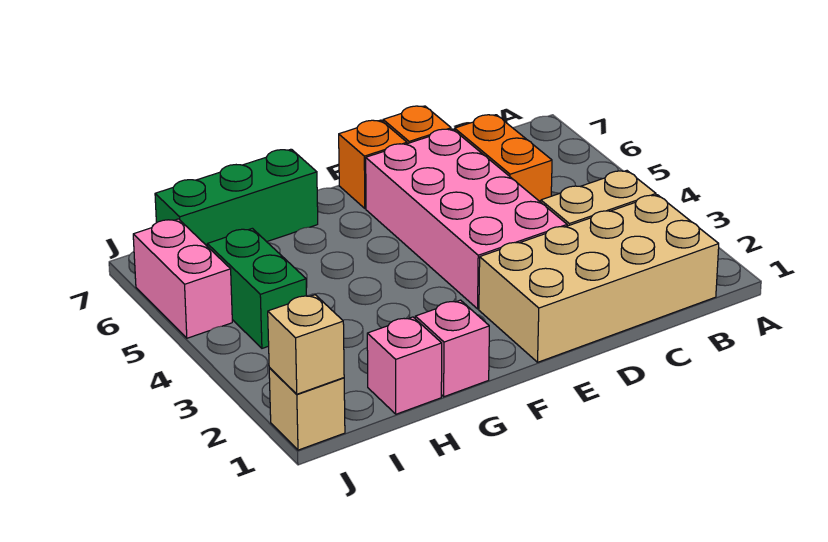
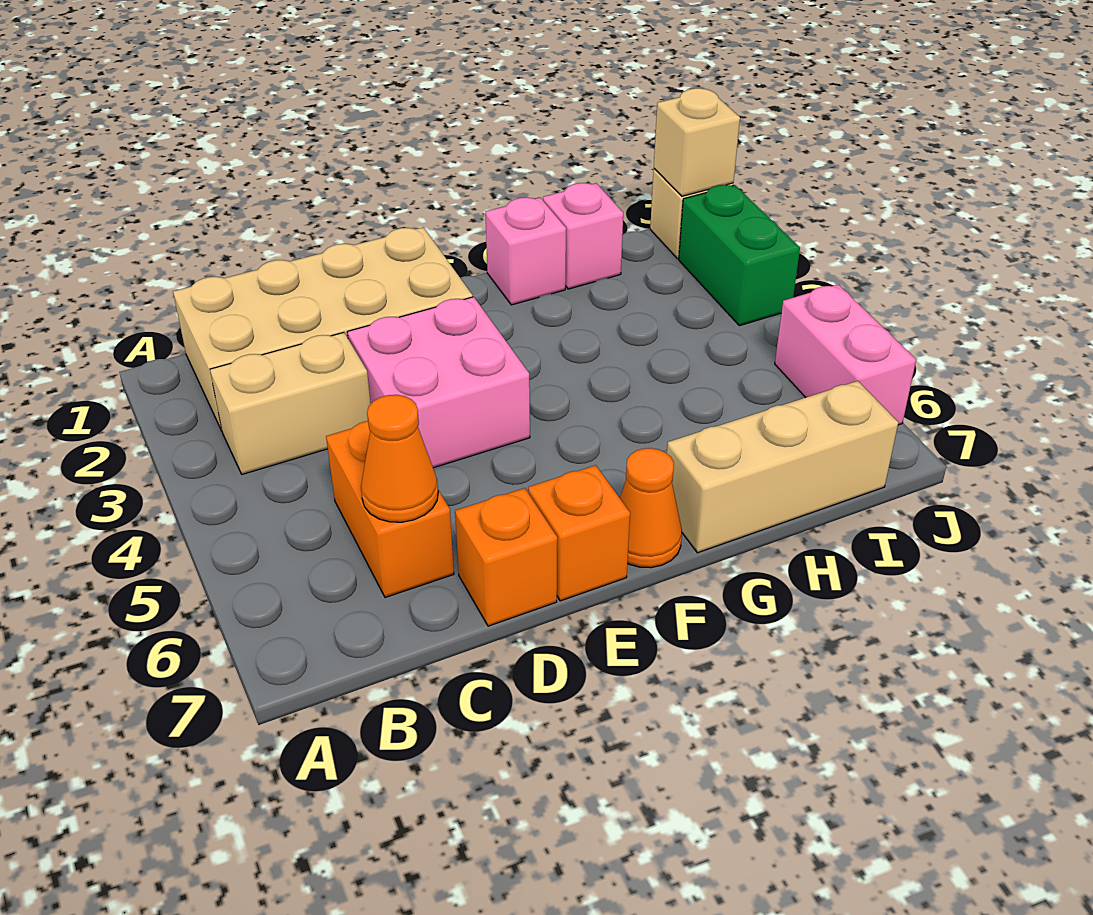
none -> orange 1x1 cone [361,395,438,522]
pink 2x4 brick [366,129,567,309] -> pink 2x2 brick [347,297,530,468]
none -> orange 1x1 cone [620,448,682,568]
green 1x3 brick [155,149,318,246] -> tan 1x3 brick [667,381,898,553]
green 1x2 brick [207,228,307,348] -> green 1x2 brick moved to [679,185,800,326]

